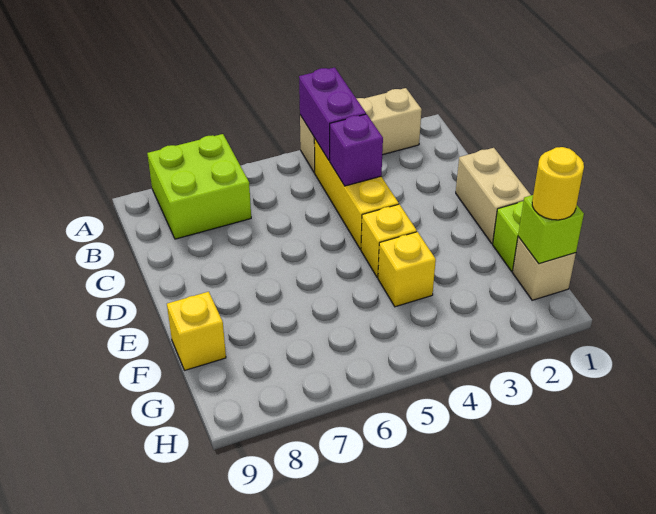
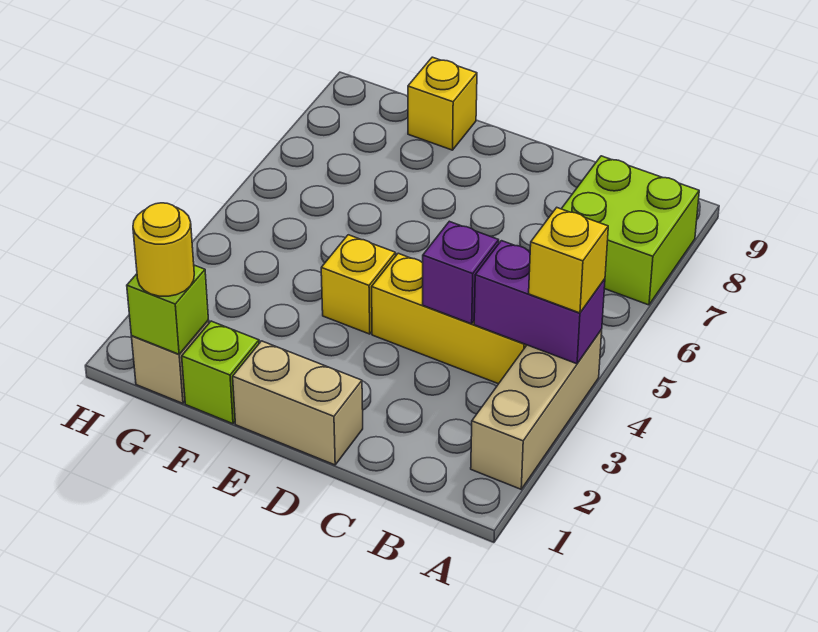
yellow 1x1 brick [378,232,436,307] -> yellow 1x1 brick moved to [529,208,608,313]

